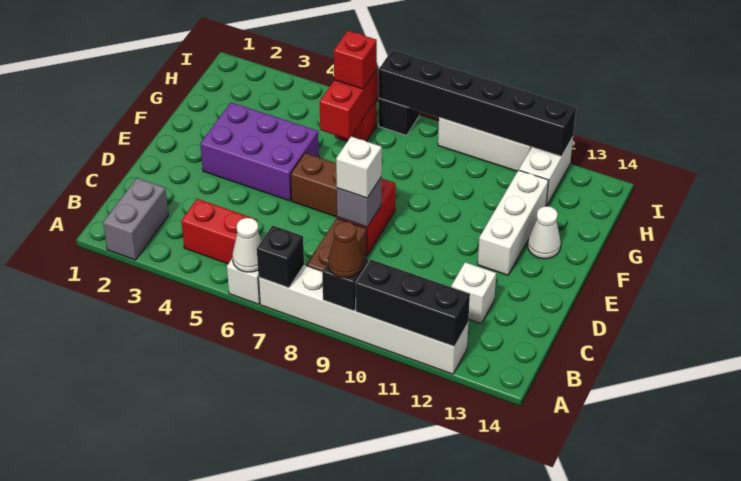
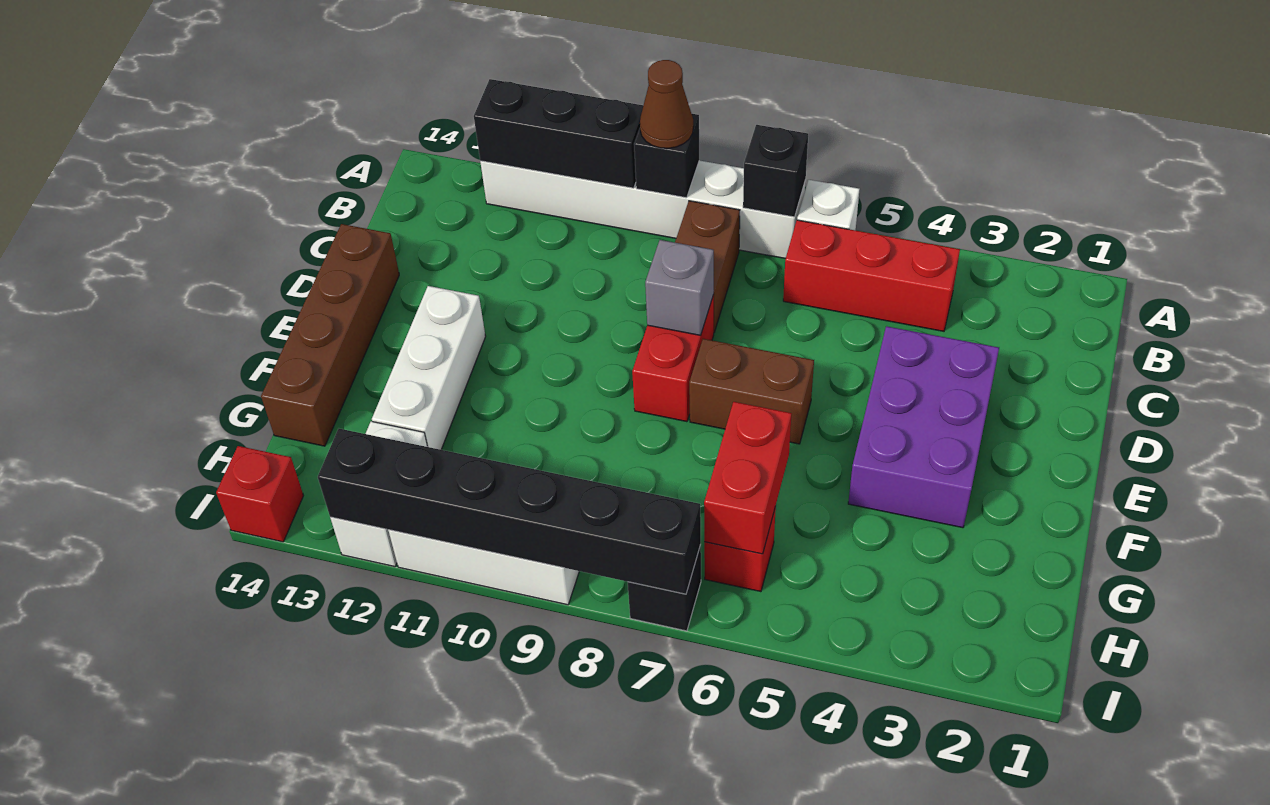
grey 1x2 brick [103,178,168,260] -> none
white 1x1 cone [233,218,262,272] -> none
red 1x2 brick [181,199,257,264] -> red 1x3 brick [783,220,960,331]
white 1x1 brick [451,262,496,324] -> none
white 1x1 brick [336,137,382,198] -> none
none -> brown 1x4 brick [261,224,399,446]
purple 2x3 brick [200,102,319,201] -> purple 2x3 brick turned to [848,326,999,528]
white 1x1 cone [528,206,561,259] -> none
red 1x1 brick [334,31,377,89] -> red 1x1 brick moved to [216,446,304,542]

